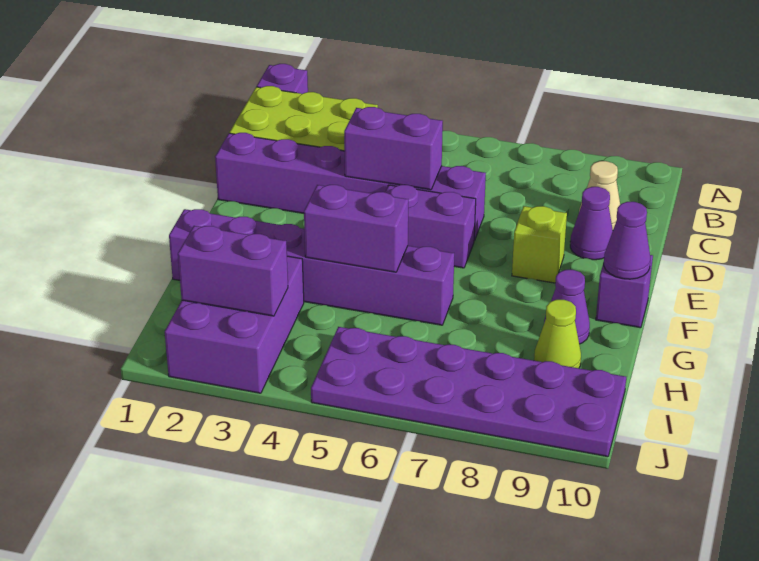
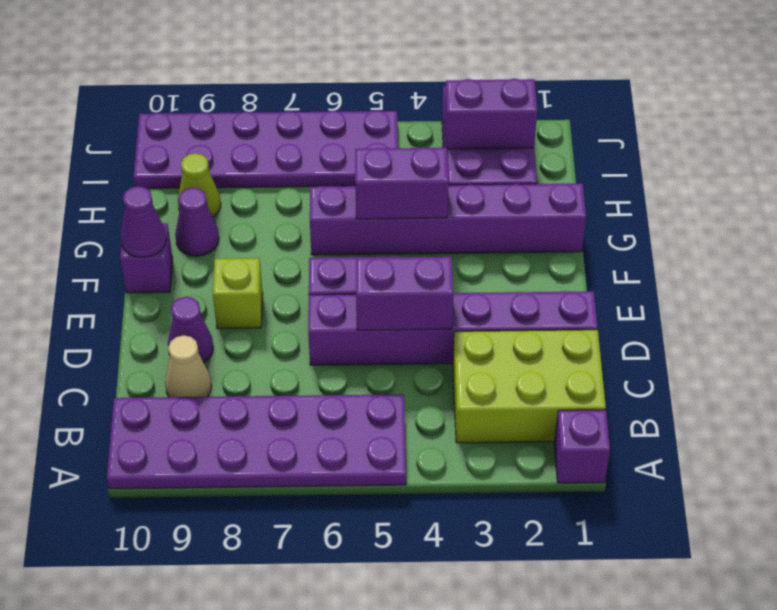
none -> purple 2x6 plate [107,394,406,489]

